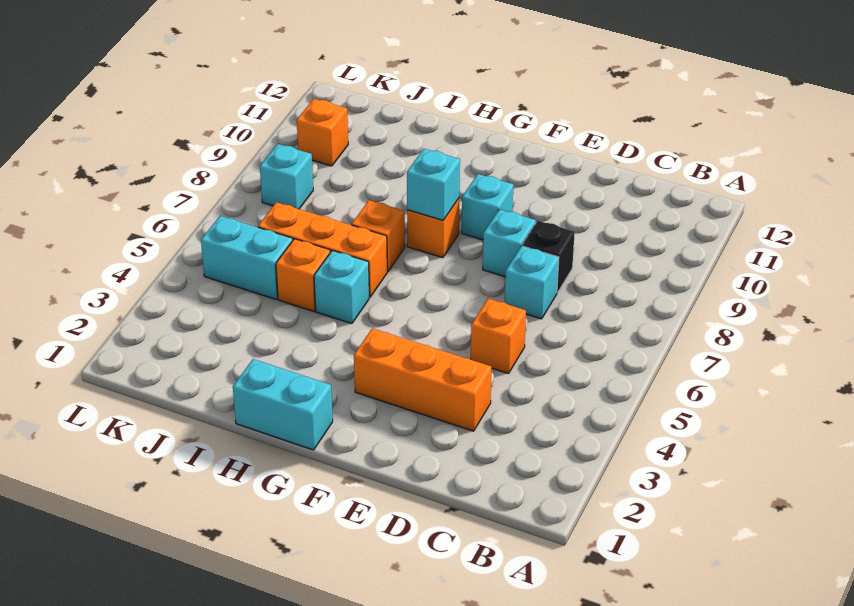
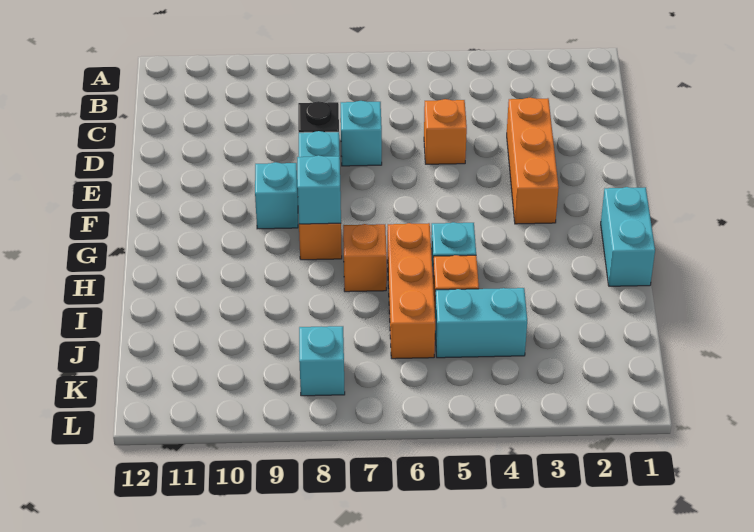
cyan 1x2 brick [201,216,293,299] -> cyan 1x2 brick turned to [435,288,527,358]
orange 1x1 brick [297,99,348,166] -> none

